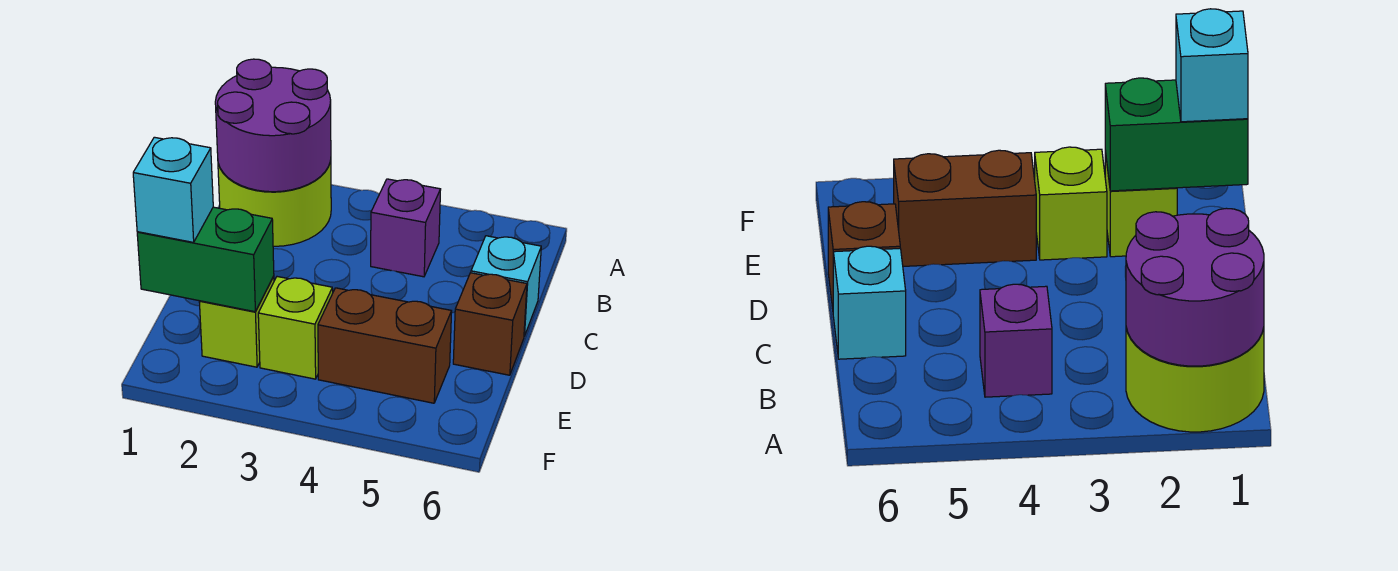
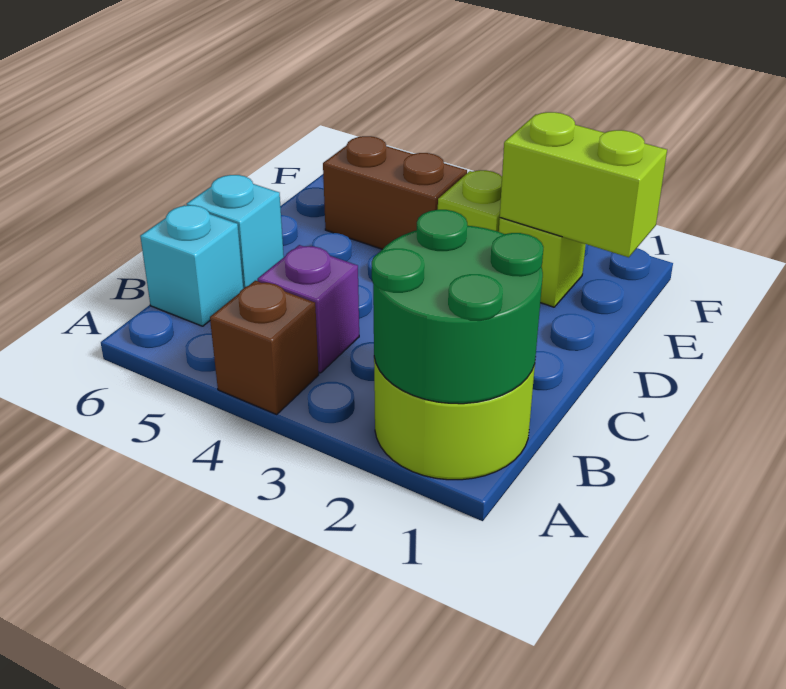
purple 2x2 round brick [215,59,331,192] -> green 2x2 round brick [372,210,543,404]
brown 1x1 brick [453,273,527,375] -> brown 1x1 brick moved to [210,281,319,414]
green 1x2 brick [137,207,274,312] -> lime 1x2 brick [500,112,667,257]
cyan 1x1 brick [133,137,213,242] -> cyan 1x1 brick moved to [140,205,243,326]

